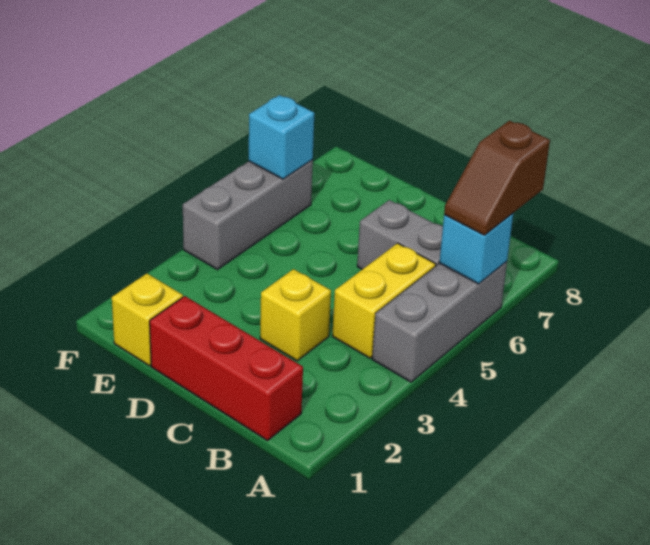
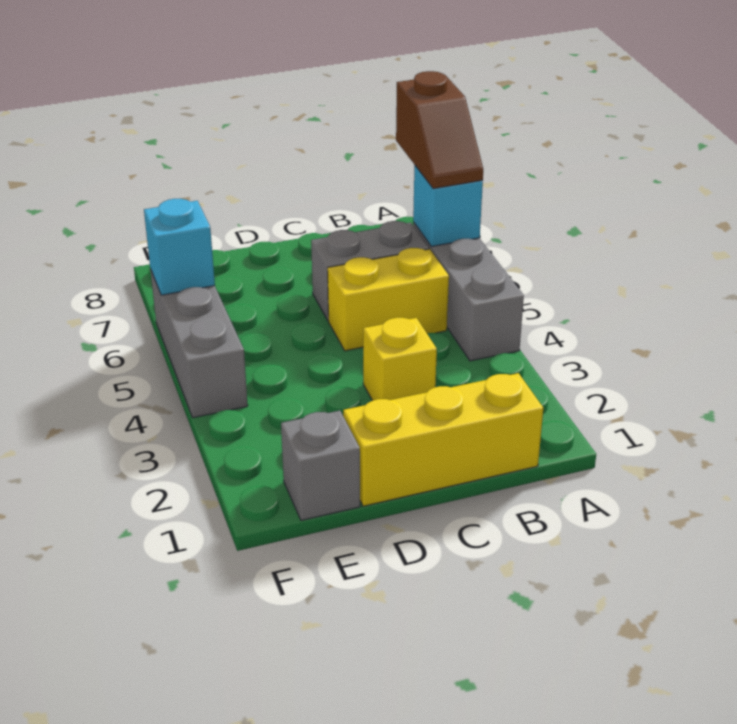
red 1x3 brick [150,296,303,441] -> yellow 1x3 brick [343,373,543,506]
yellow 1x2 brick [332,243,436,358] -> yellow 1x2 brick turned to [328,248,449,351]
yellow 1x1 brick [112,274,183,366] -> grey 1x1 brick [281,411,360,520]

